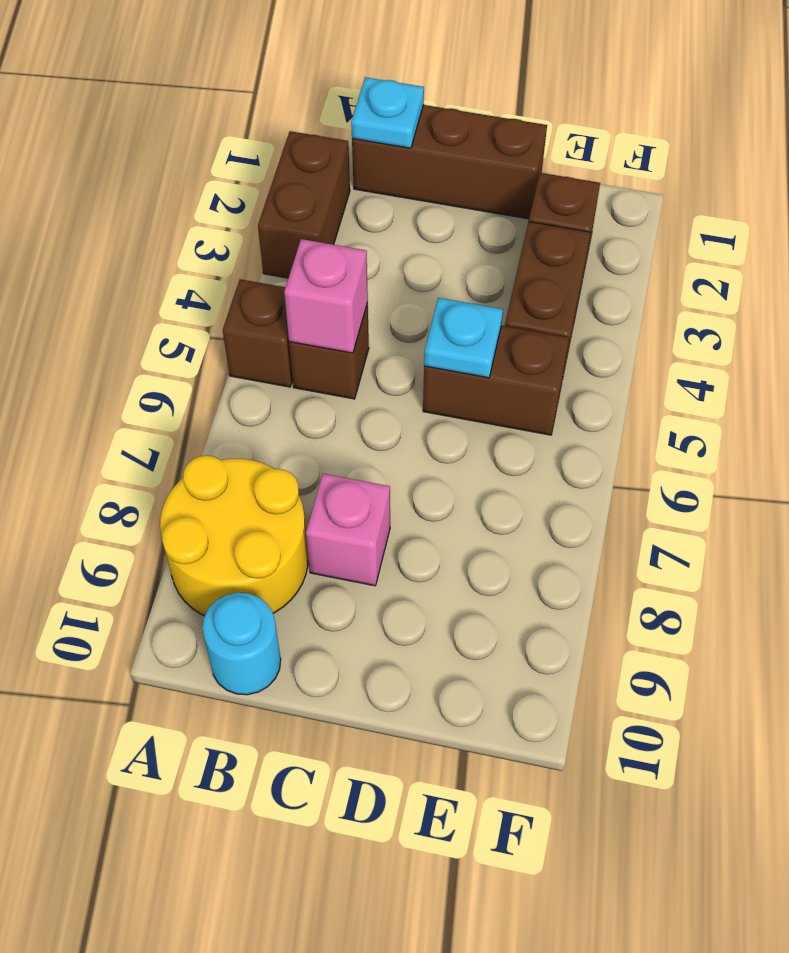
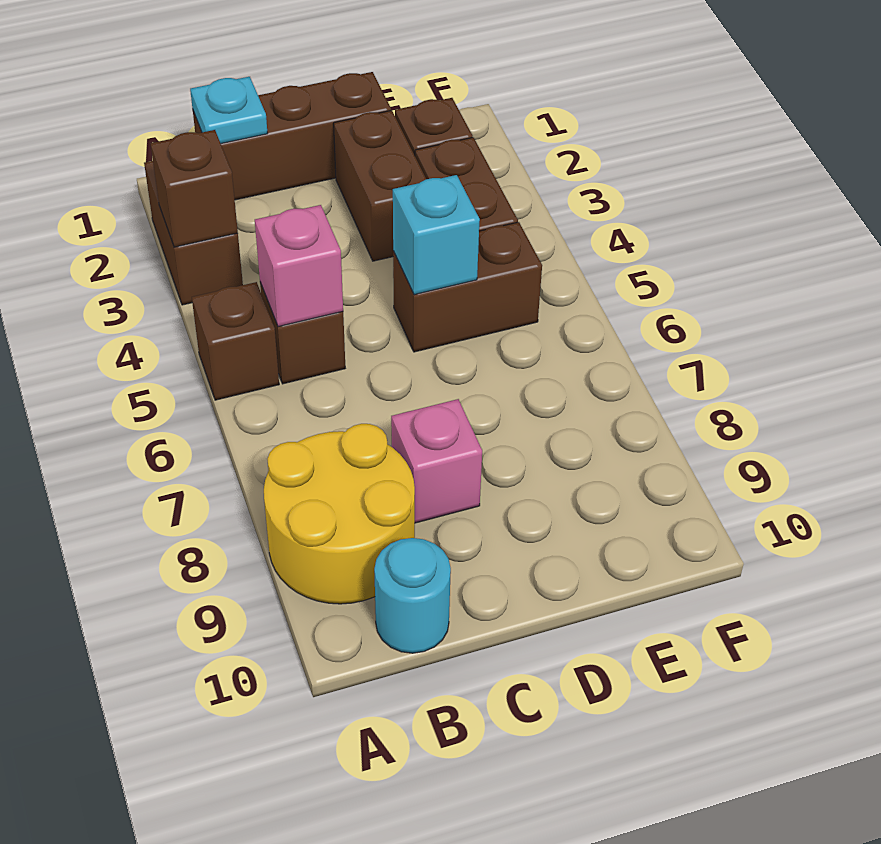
none -> brown 1x1 brick [150,130,238,247]
none -> brown 1x2 brick [334,110,426,261]
cyan 1x1 plate [424,298,503,378] -> cyan 1x1 brick [393,175,480,295]

